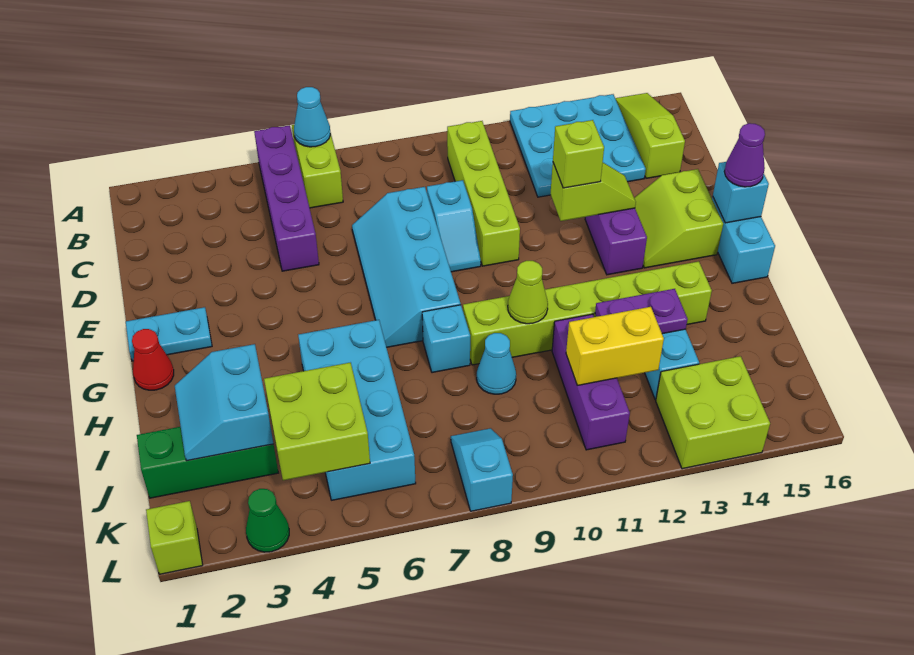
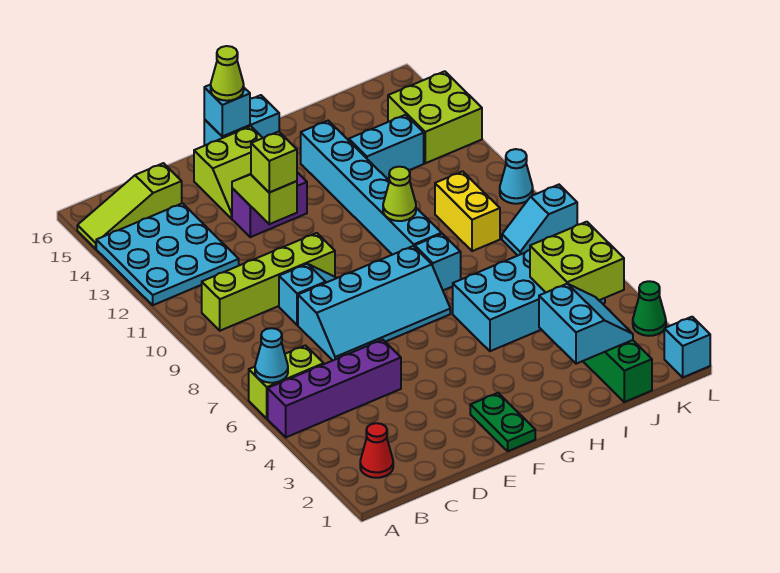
cyan 1x2 plate [126,307,212,361] -> green 1x2 plate [470,393,535,451]
purple 1x1 cone [724,123,765,187] -> lime 1x1 cone [211,46,244,101]
red 1x1 cone [132,329,174,390] -> red 1x1 cone moved to [360,423,393,478]
lime 1x6 brick [463,261,712,365] -> cyan 1x6 brick [301,121,442,255]
cyan 2x2 slope [175,344,273,461] -> cyan 2x2 slope turned to [539,284,633,364]
cyan 1x1 cone [477,333,516,394] -> cyan 1x1 cone moved to [500,149,533,204]
purple 1x3 brick [552,314,630,450] -> none
purple 1x2 plate [595,289,688,334] -> none
yellow 1x2 brick [566,307,664,385] -> yellow 1x2 brick moved to [435,171,500,251]
lime 1x1 brick [146,501,203,574] -> cyan 1x1 brick [664,317,710,377]

